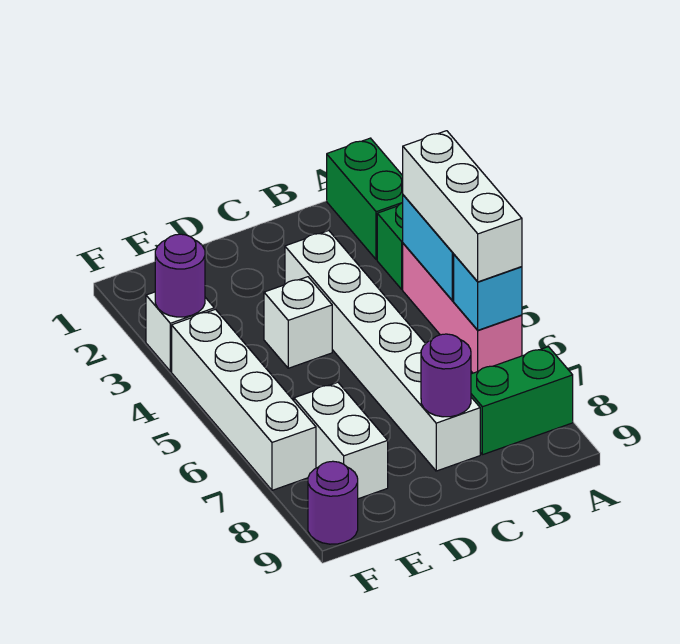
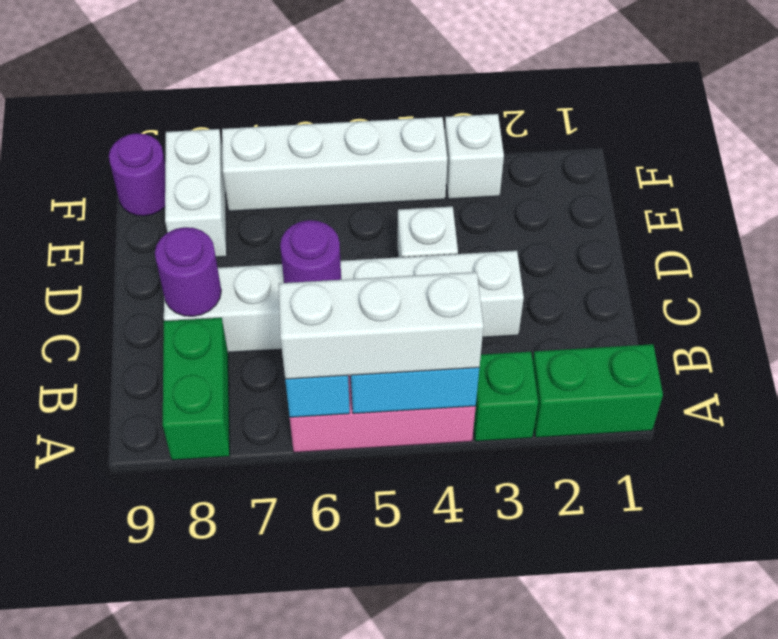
white 1x2 brick [294,382,388,499] -> white 1x2 brick turned to [165,129,227,257]
purple 1x1 round brick [155,234,205,317] -> purple 1x1 round brick moved to [280,220,341,283]

